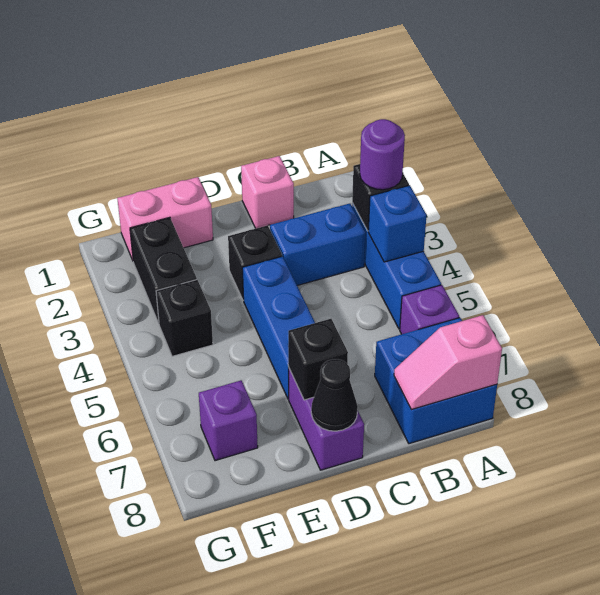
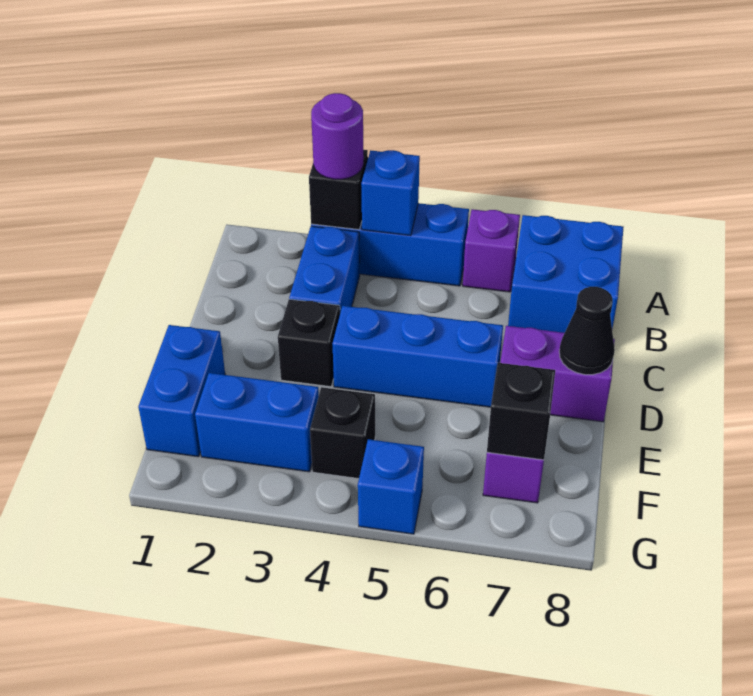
pink 1x2 slope [394,315,502,410] -> none
pink 1x1 brick [241,156,294,228] -> none
black 1x1 brick [288,319,348,400] -> black 1x1 brick moved to [487,363,555,460]
pink 1x2 brick [117,177,213,260] -> blue 1x2 brick [138,325,225,457]
black 1x2 brick [130,217,197,323] -> blue 1x2 brick [195,373,319,472]
none -> blue 1x1 brick [358,439,424,534]

